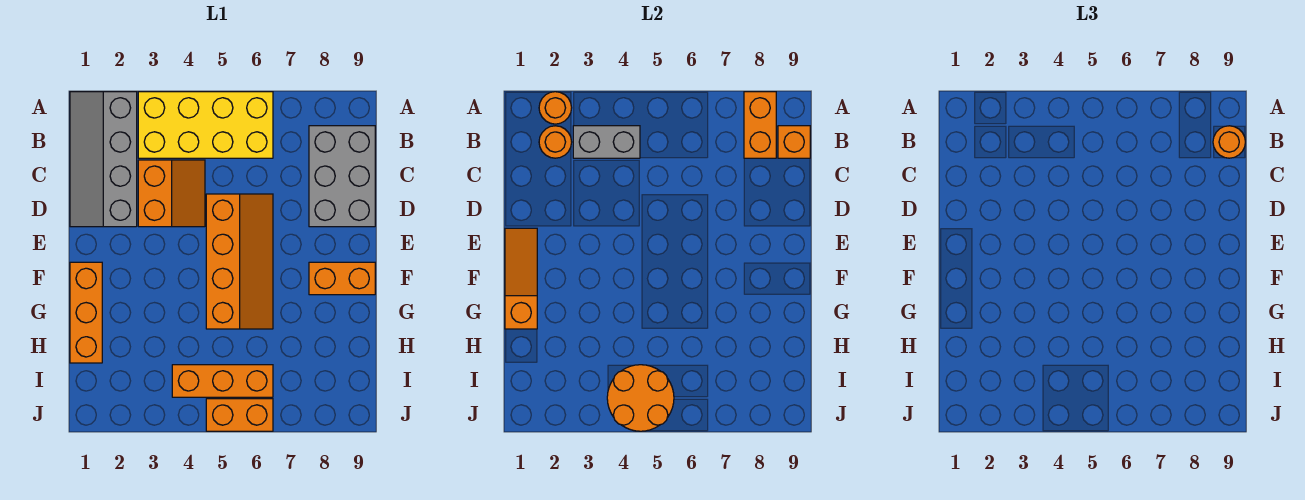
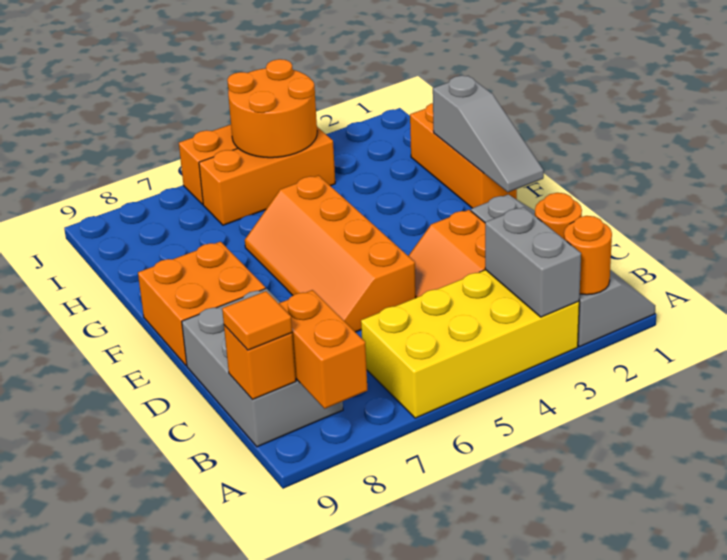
grey 1x2 brick [573,126,640,158] -> grey 1x2 brick turned to [485,207,581,317]
orange 1x1 round brick [1213,126,1245,158] -> orange 1x1 tile [222,291,292,350]
orange 1x3 slope [505,228,537,329] -> grey 1x3 slope [433,76,544,192]
orange 1x2 brick [309,262,375,295] -> orange 2x2 brick [138,242,265,366]

